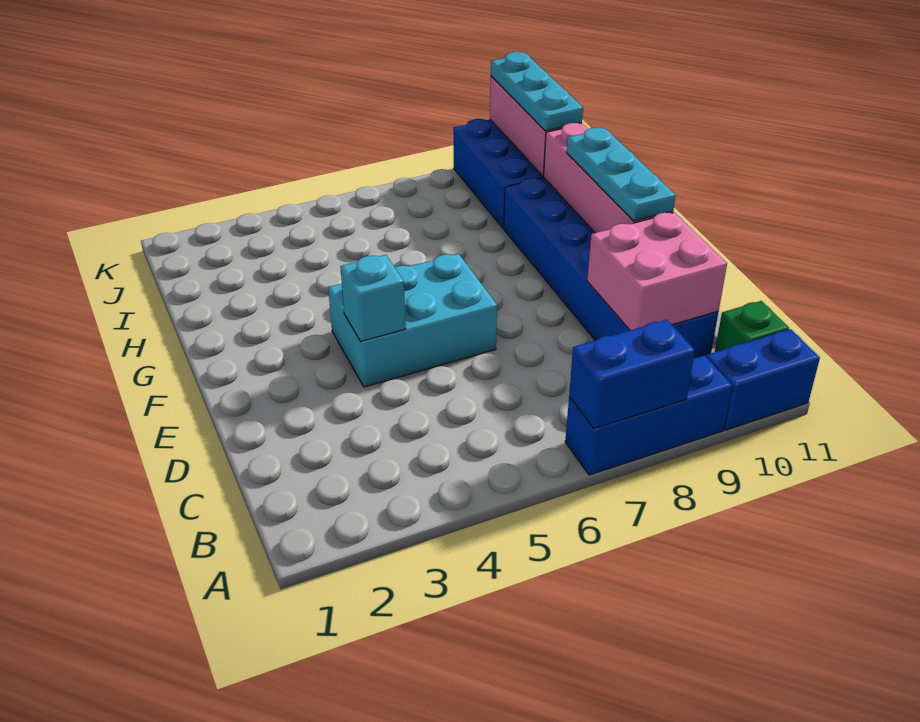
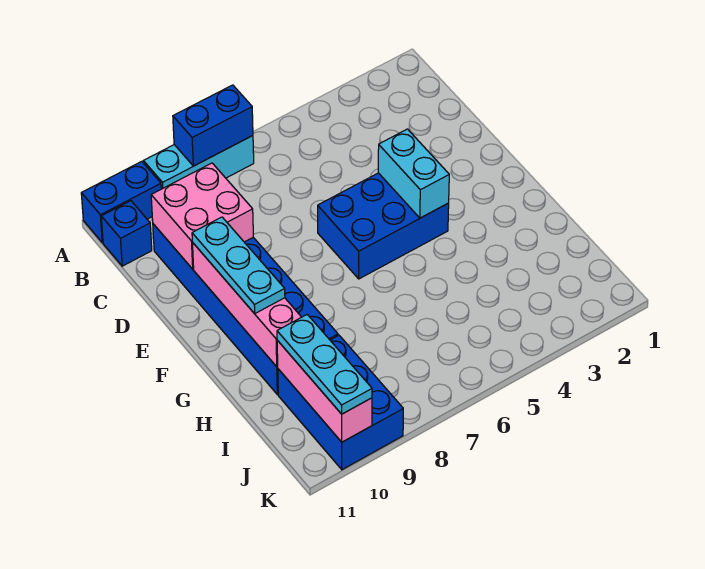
blue 1x3 brick [565,355,732,475] -> cyan 1x3 brick [143,136,254,189]
green 1x1 brick [715,301,789,352] -> blue 1x1 brick [101,201,152,266]
cyan 2x3 brick [328,254,497,387] -> blue 2x3 brick [318,173,449,279]
cyan 1x1 brick [340,255,406,341] -> cyan 1x2 brick [378,129,449,218]

